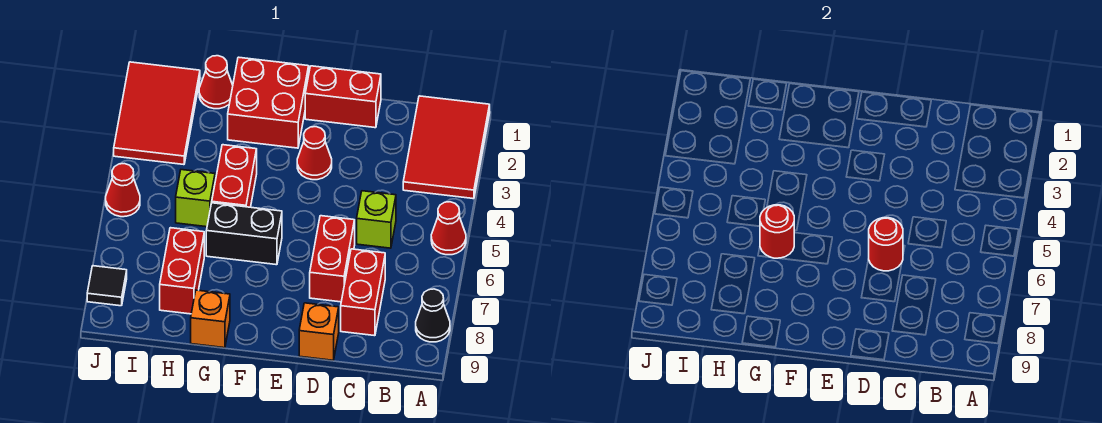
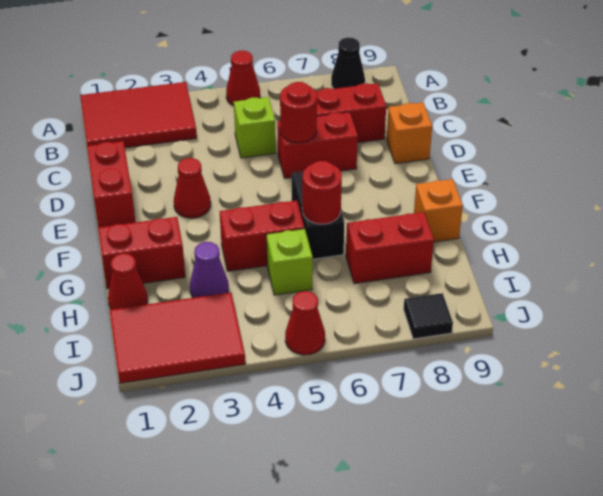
red 2x2 brick [228,57,309,148] -> red 1x2 brick [98,217,185,288]
none -> purple 1x1 cone [190,242,229,298]

